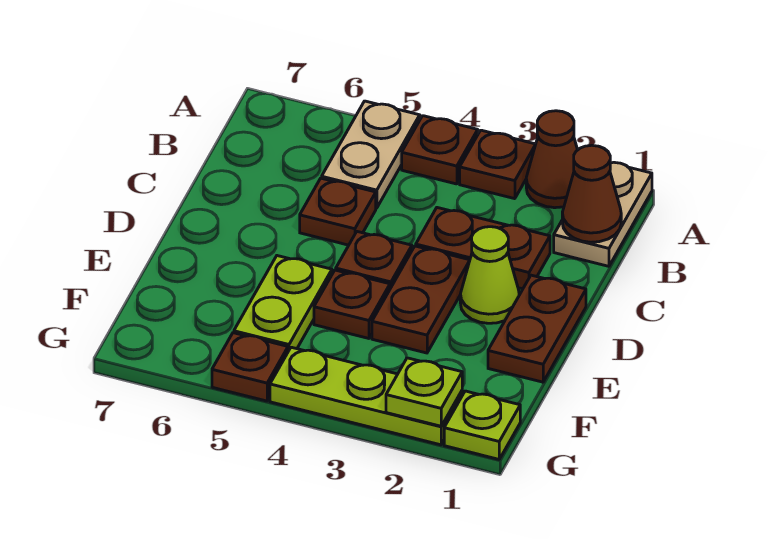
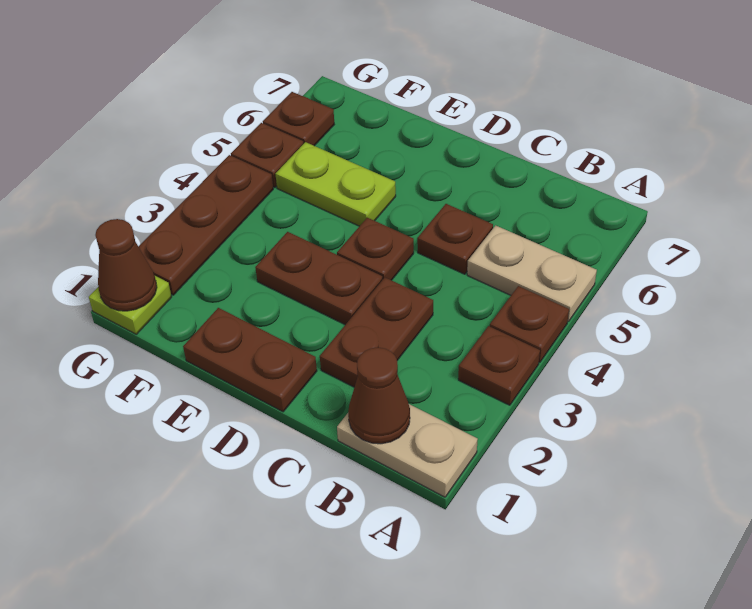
brown 1x1 cone [526,111,577,208] -> brown 1x1 cone moved to [95,219,157,311]
lime 1x1 cone [460,227,519,323] -> none
brown 1x1 plate [314,270,390,338] -> brown 1x1 plate moved to [263,92,334,146]
lime 1x3 plate [270,347,462,445] -> brown 1x3 plate [138,155,273,295]
lime 1x1 plate [386,358,462,426] -> none

